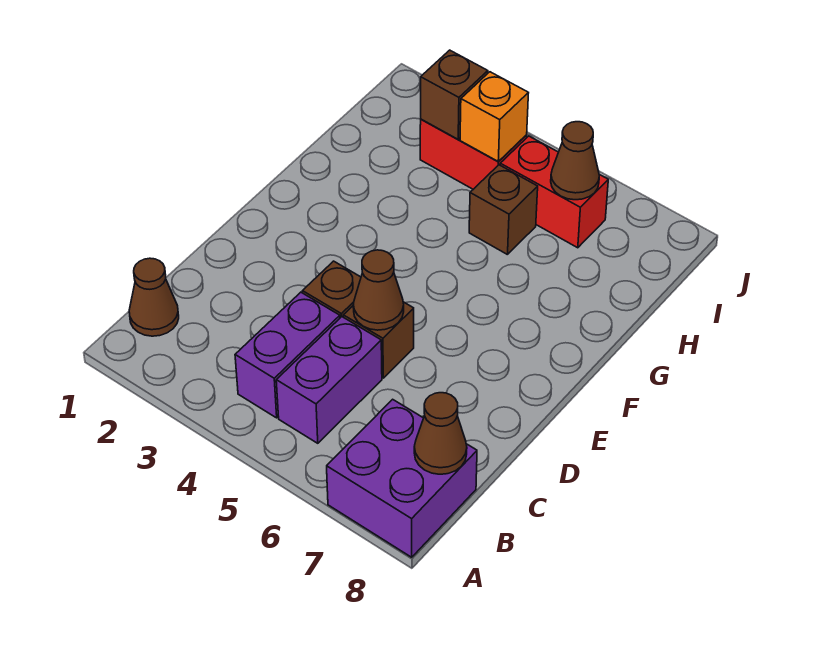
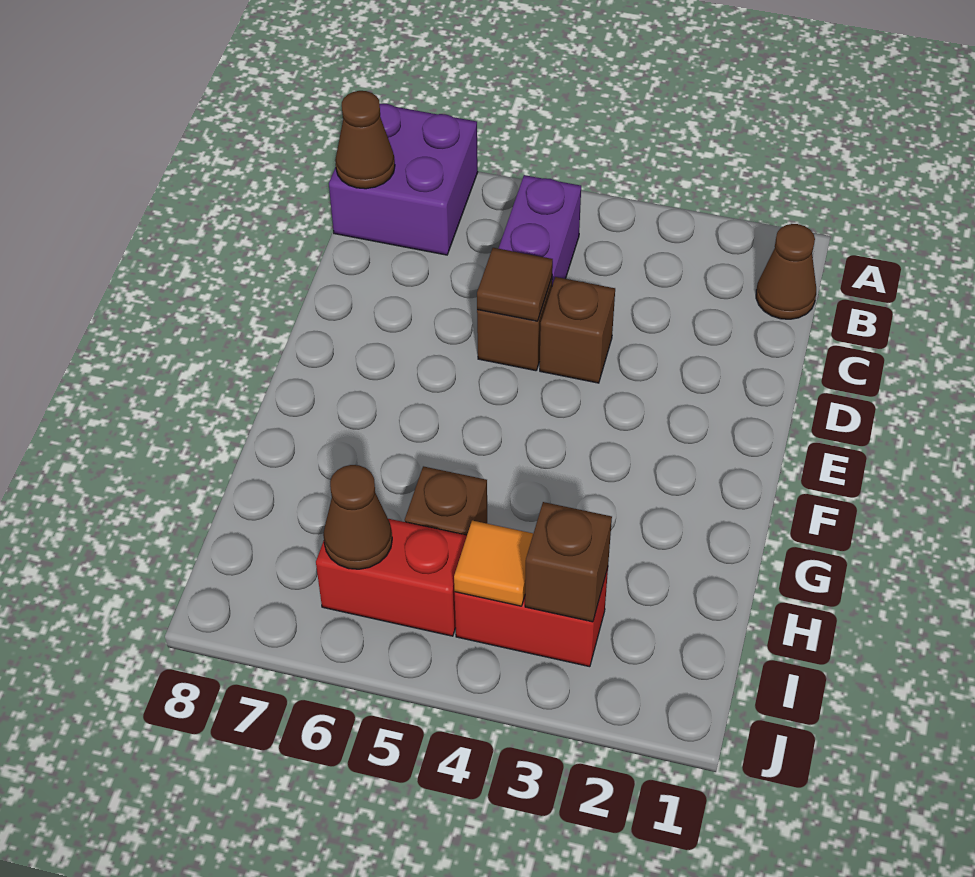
purple 1x2 brick [235,292,340,418] -> none
brown 1x1 cone [353,250,404,330] -> brown 1x1 tile [477,248,553,321]
orange 1x1 brick [460,72,528,162] -> orange 1x1 tile [454,521,533,606]

